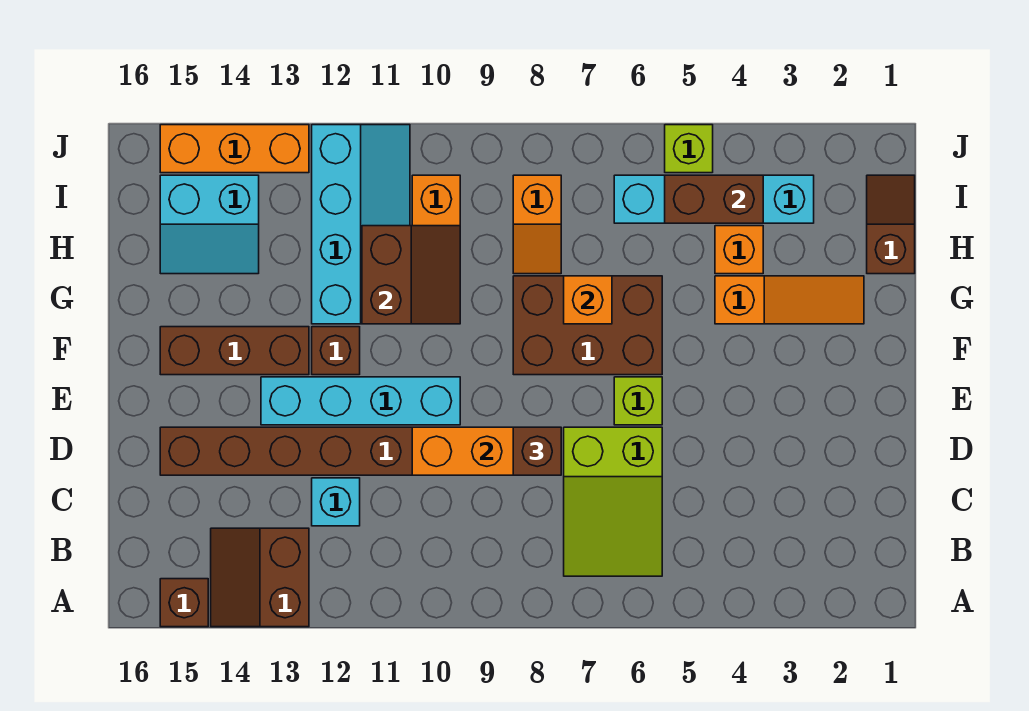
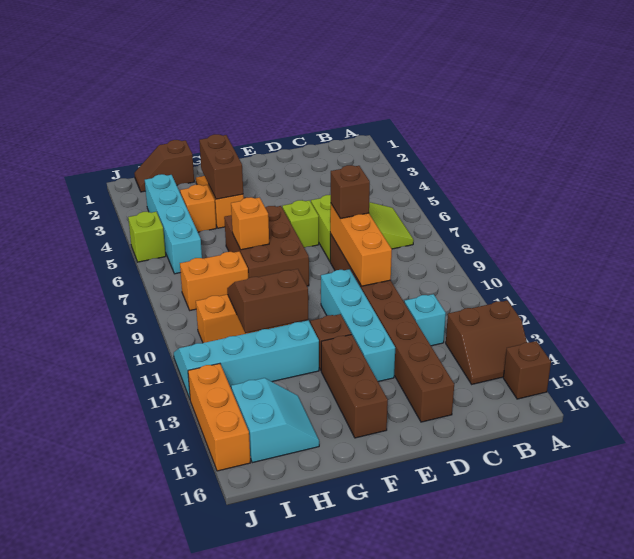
orange 1x2 slope [513,175,561,274] -> orange 1x2 brick [180,251,248,310]
brown 1x2 brick [665,175,763,223] -> brown 1x2 brick moved to [199,134,243,199]

